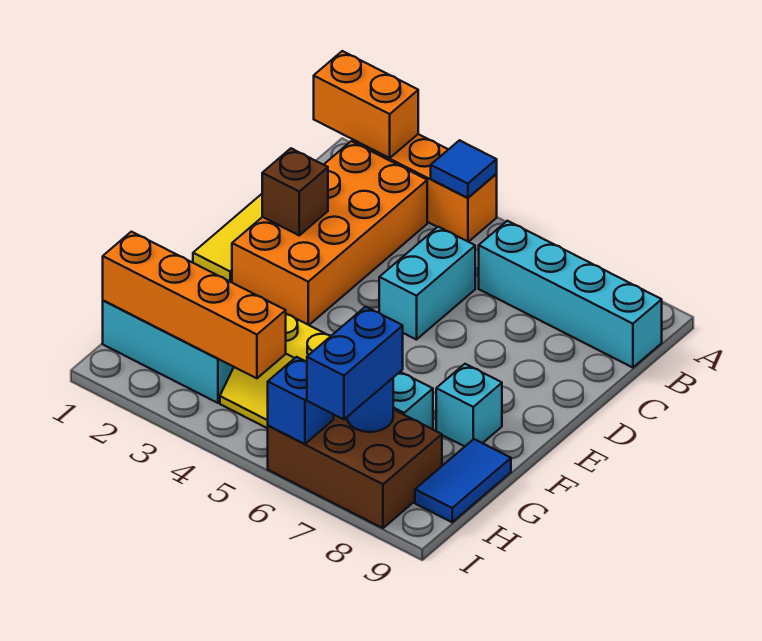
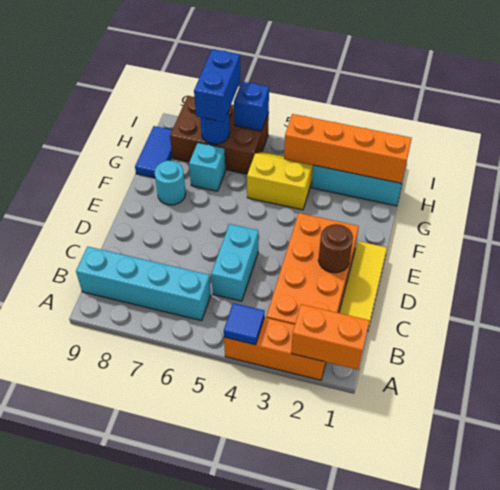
brown 1x1 brick [262,148,328,235] -> brown 1x1 round brick [318,224,353,273]
cyan 1x1 brick [436,364,502,447] -> cyan 1x1 round brick [154,161,186,205]

